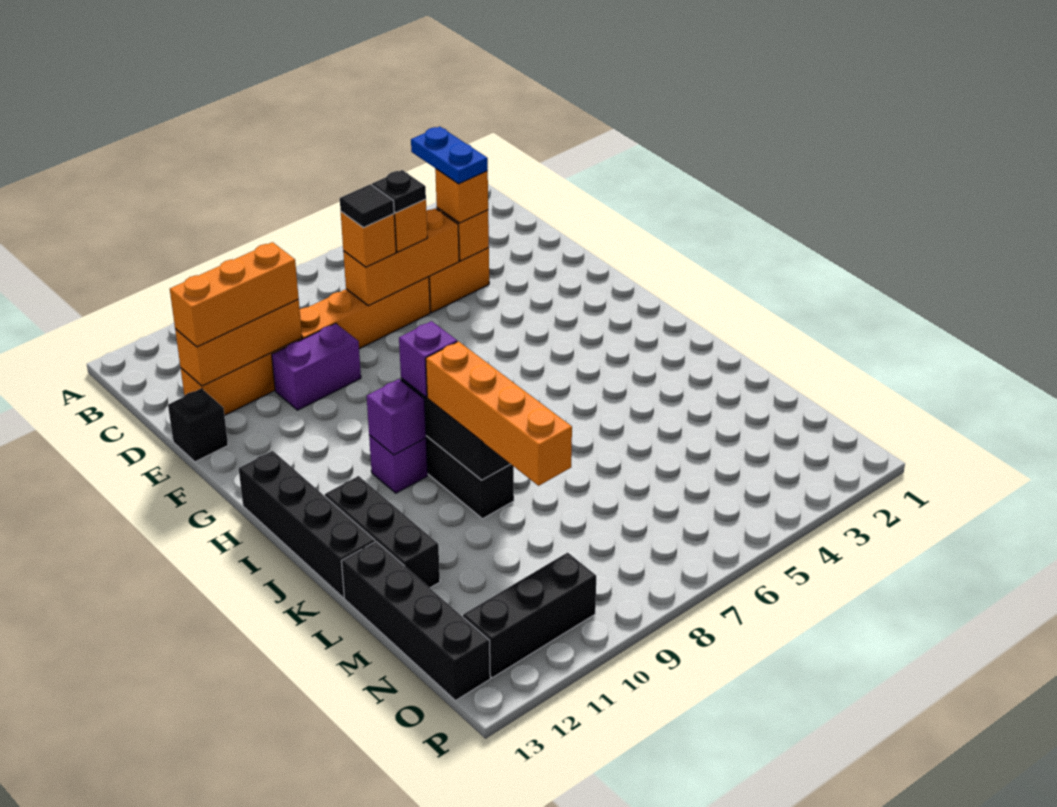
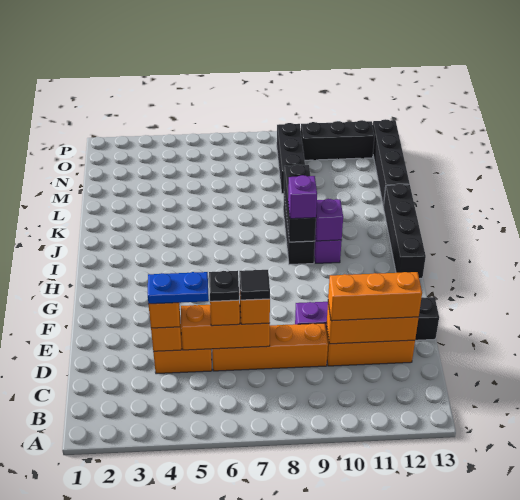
blue 1x2 plate [411,127,488,184] -> blue 1x2 plate turned to [148,272,209,304]
orange 1x4 brick [426,341,572,486] -> none
black 1x3 brick [325,476,440,588] -> black 1x3 brick moved to [277,123,305,194]

